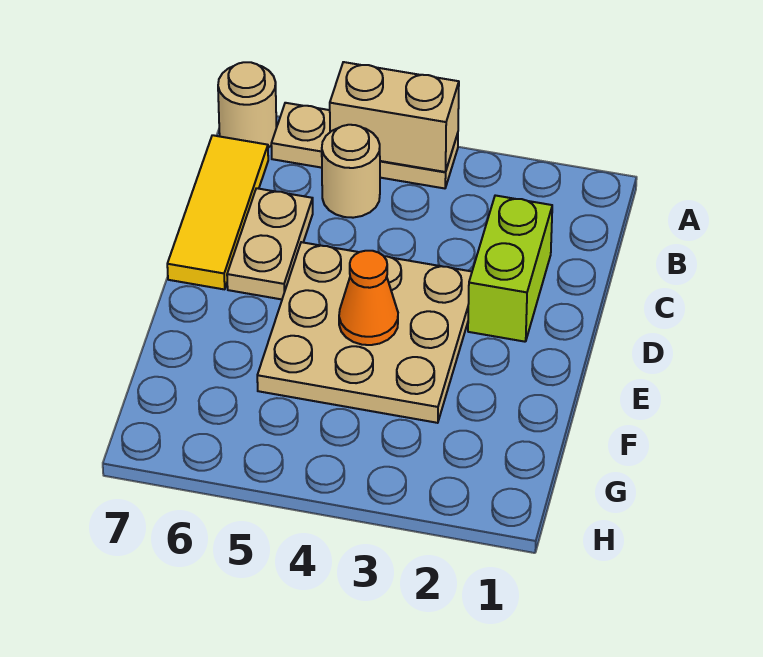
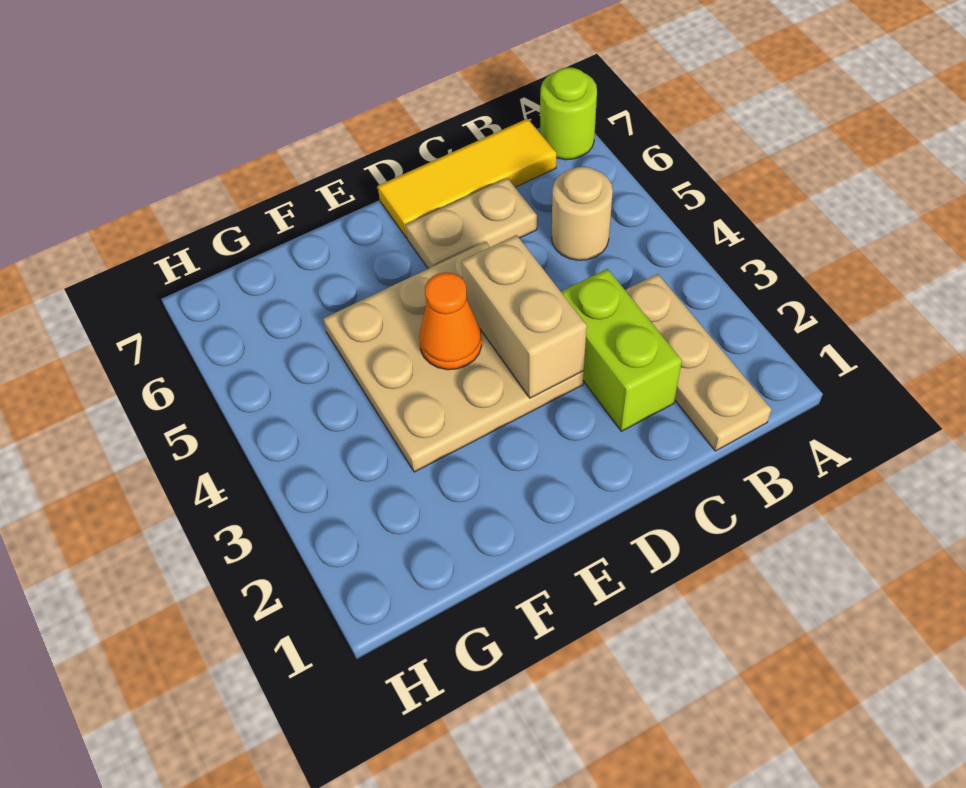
tan 1x3 plate [271,103,458,188] -> tan 1x3 plate moved to [625,274,771,451]
tan 1x2 brick [330,62,459,172] -> tan 1x2 brick moved to [462,235,587,398]
tan 1x1 round brick [218,62,276,148] -> lime 1x1 round brick [540,67,597,160]
lime 1x2 brick [468,195,552,342] -> lime 1x2 brick turned to [561,269,682,431]

